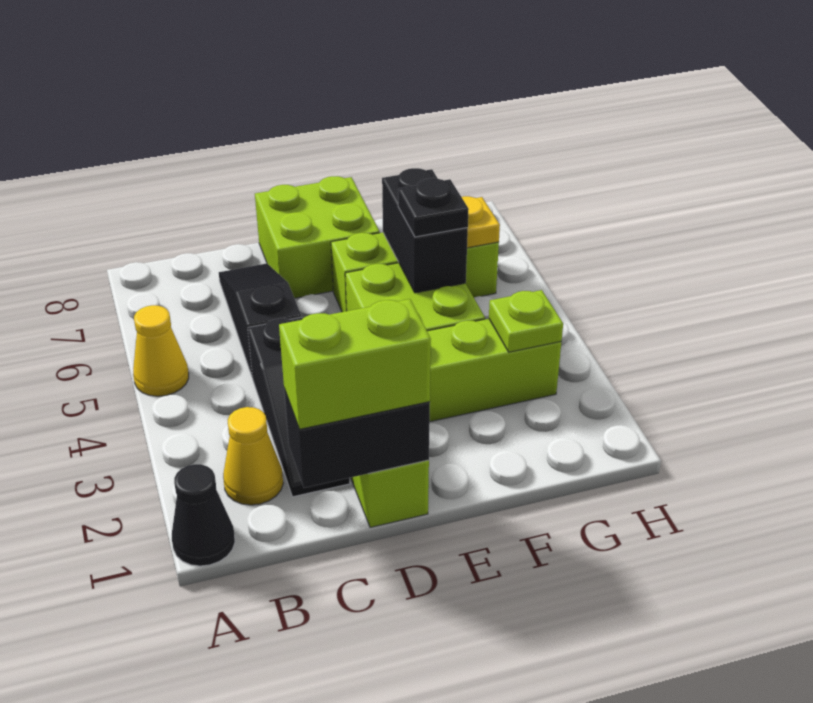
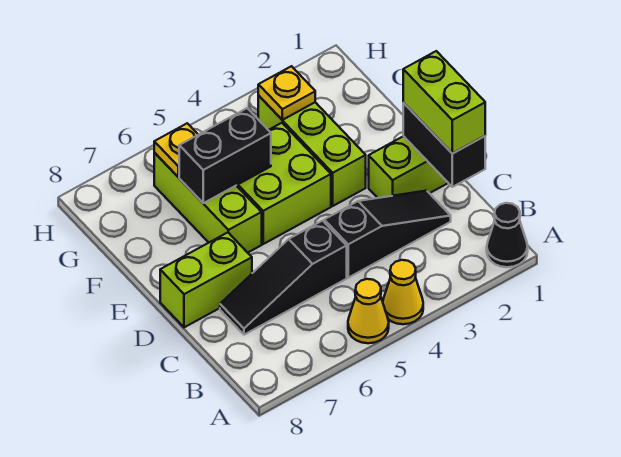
yellow 1x1 cone [223,407,283,505] -> yellow 1x1 cone moved to [383,260,423,324]
lime 2x2 brick [255,176,380,298] -> lime 1x2 brick [160,232,252,327]
black 1x1 plate [398,178,469,237] -> none
lime 1x1 plate [489,290,563,352] -> yellow 1x1 plate [258,66,315,120]

